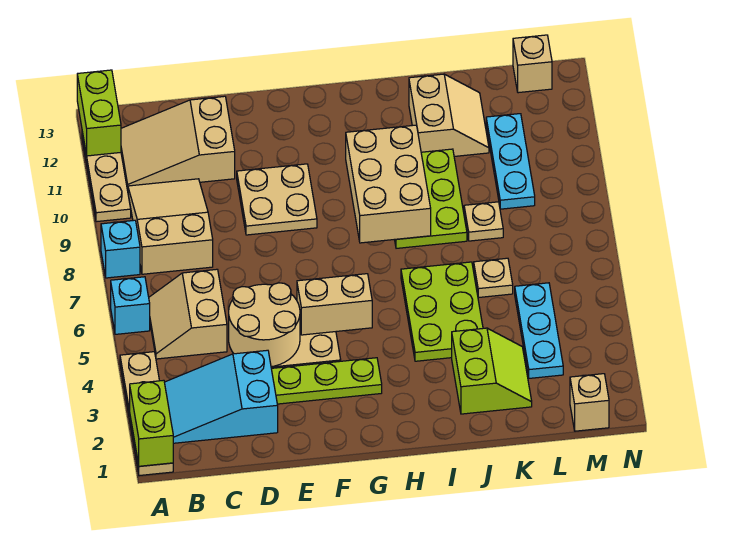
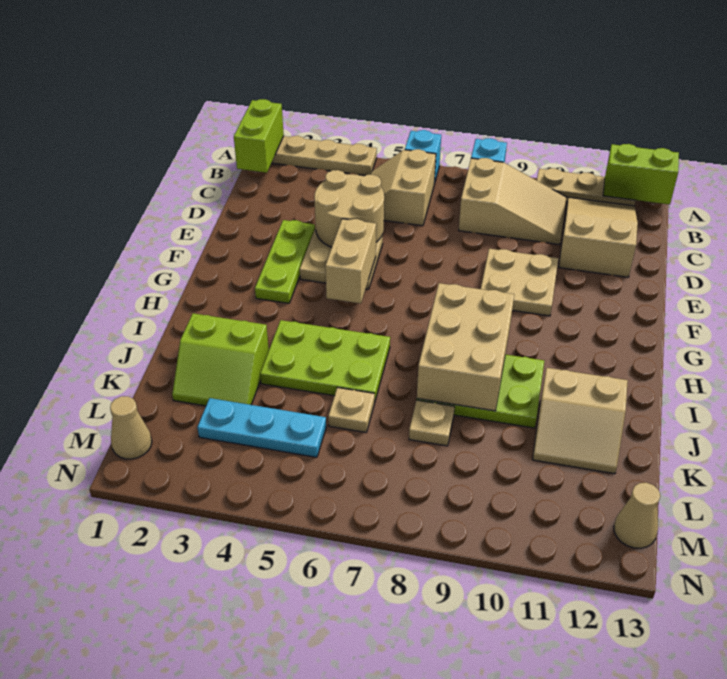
lime 1x2 brick [130,380,173,466] -> lime 1x2 brick turned to [234,99,284,173]
cyan 2x3 slope [164,350,278,443] -> none
tan 2x2 slope [149,269,227,359] -> tan 2x2 slope turned to [371,149,436,226]
tan 2x3 brick [346,125,431,243] -> tan 2x3 brick turned to [417,283,514,411]
cyan 1x3 plate [486,114,535,209] -> none
tan 1x1 brick [570,374,609,431] -> tan 1x1 cone [110,396,152,459]
tan 1x1 brick [513,35,552,93] -> tan 1x1 cone [614,483,660,548]

